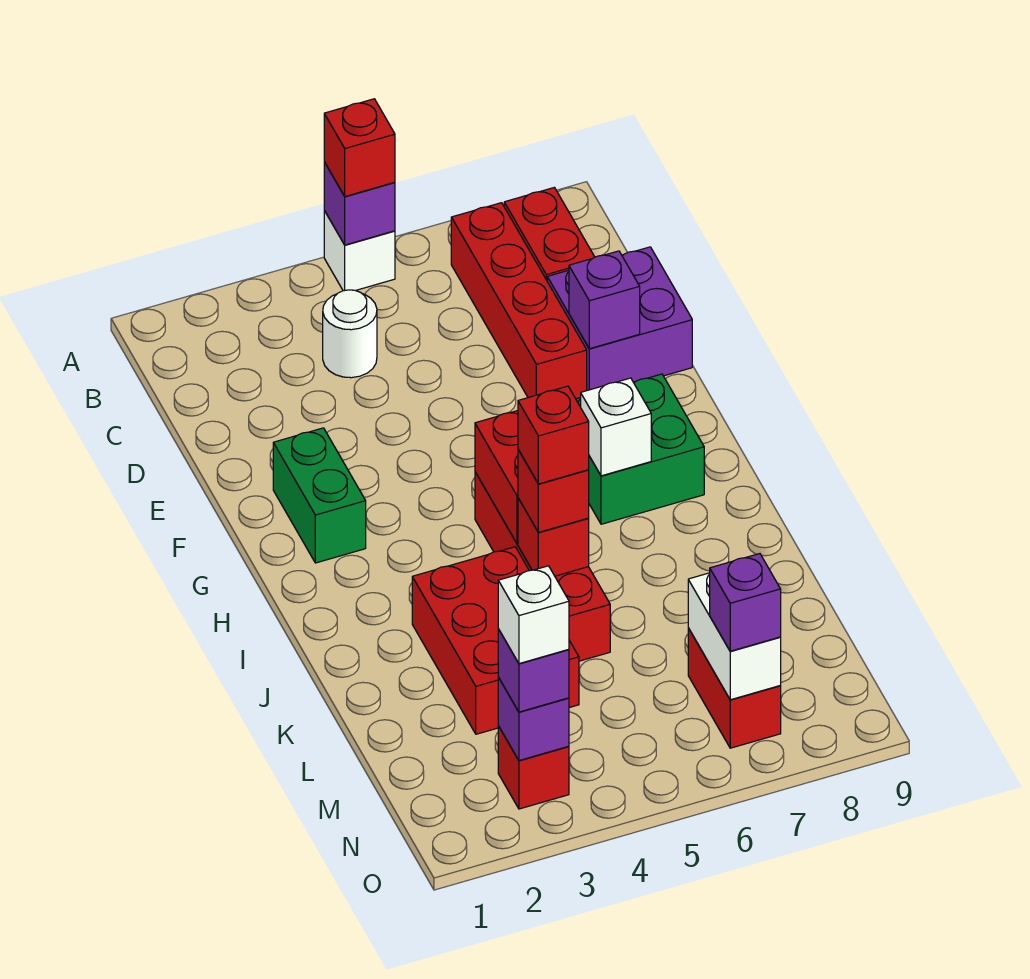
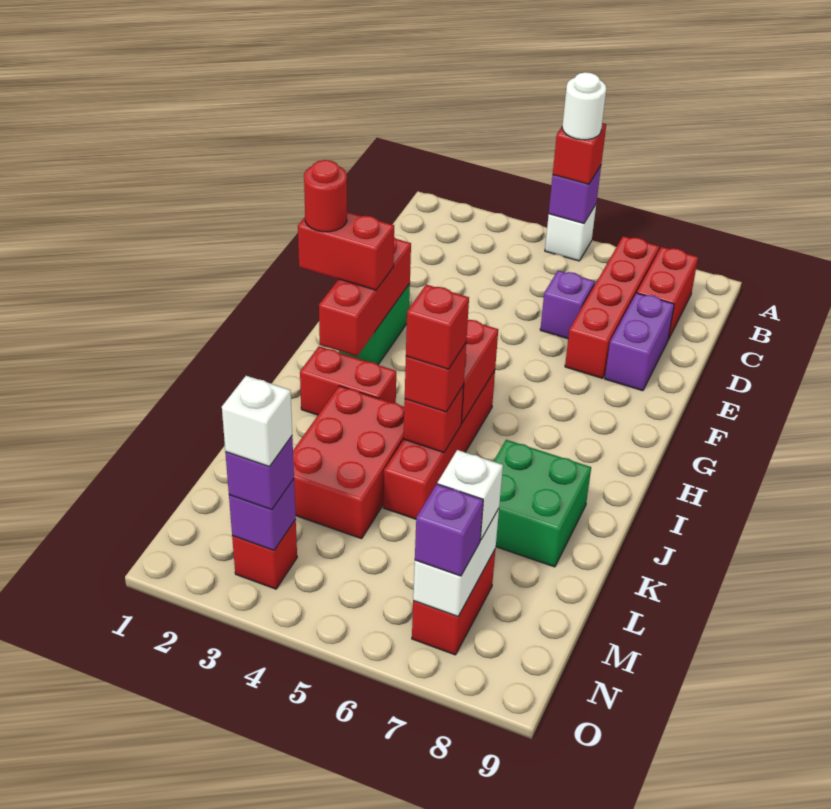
white 1x1 round brick [323,290,377,378] -> white 1x1 round brick moved to [562,72,606,140]
purple 2x2 brick [547,247,692,390] -> purple 1x2 brick [605,293,674,391]
purple 1x1 brick [569,251,640,349] -> purple 1x1 brick moved to [540,271,595,339]
none -> red 1x3 brick [319,237,411,356]
none -> red 1x2 brick [298,212,394,290]
none -> red 1x1 round brick [304,160,347,232]
green 2x2 brick [576,374,704,524] -> green 2x2 brick moved to [493,440,591,567]
white 1x1 brick [581,378,651,476] -> white 1x1 brick moved to [438,450,503,540]
none -> red 1x2 brick [300,346,396,415]

